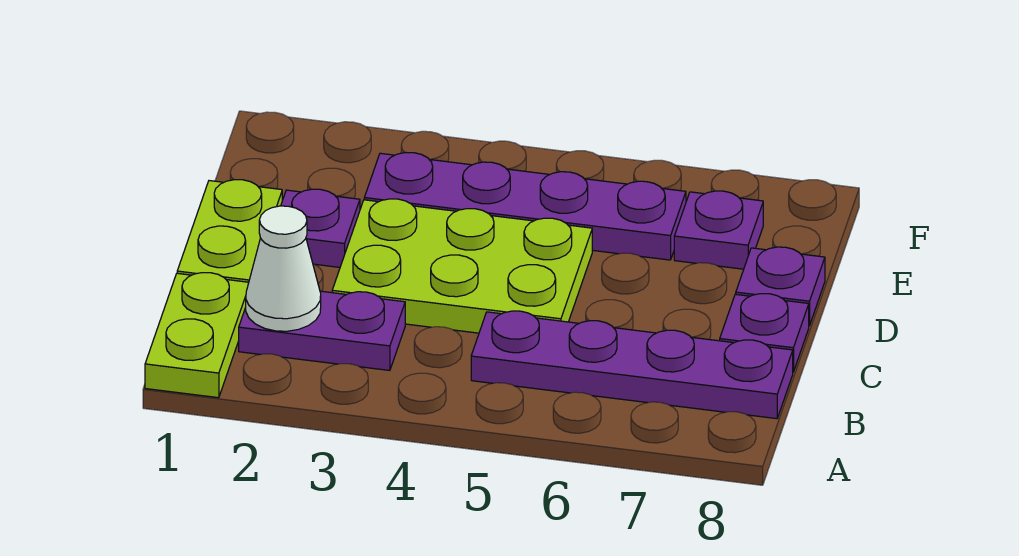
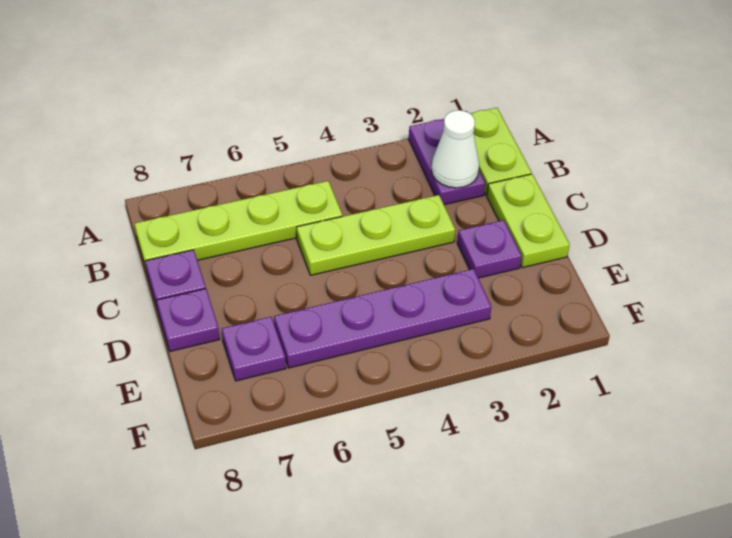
purple 1x2 plate [239,291,405,370] -> purple 1x2 plate turned to [409,119,485,205]
purple 1x4 plate [471,311,793,419] -> lime 1x4 plate [134,181,342,270]
lime 2x3 plate [332,199,592,333] -> lime 1x3 plate [297,195,455,275]

